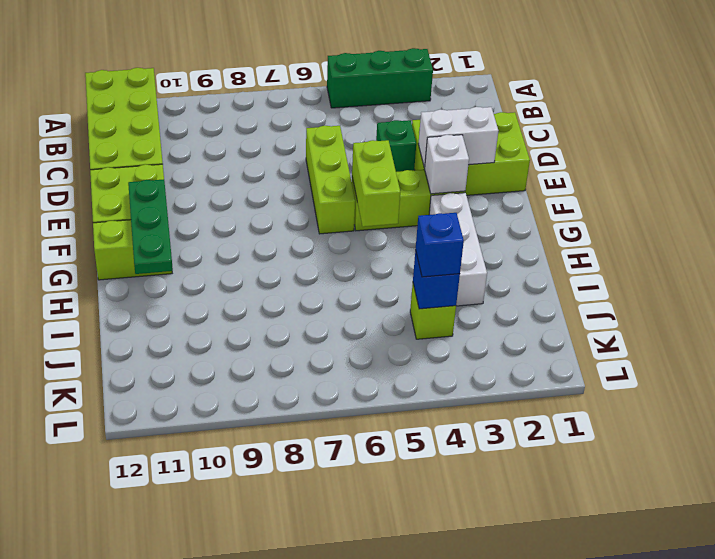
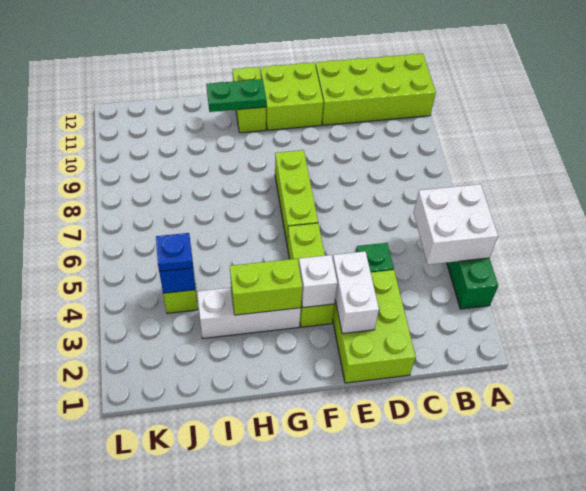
none -> white 2x2 brick [414,184,498,265]
lime 1x3 brick [306,126,355,234] -> lime 1x3 brick turned to [275,150,318,244]
lime 1x2 brick [352,140,400,227] -> lime 1x2 brick moved to [230,259,302,315]
green 1x3 plate [128,179,173,274] -> green 1x2 plate [206,79,266,112]
blue 1x1 brick [416,213,464,277] -> blue 1x1 plate [156,233,193,272]

